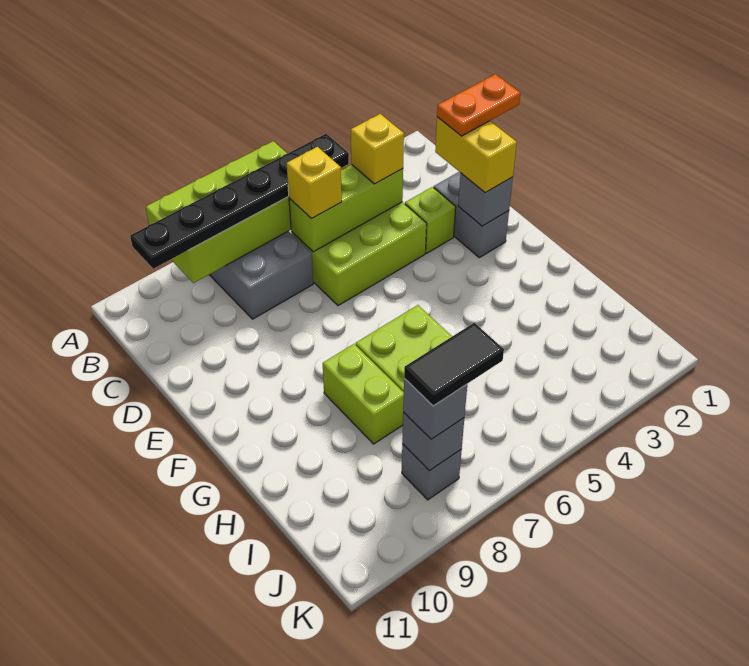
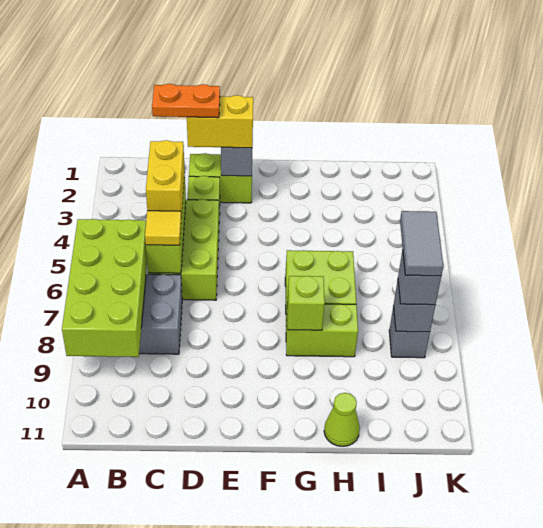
black 1x6 plate [130,134,349,269] -> none
yellow 1x1 brick [351,114,404,184] -> yellow 1x2 brick [146,140,185,218]
yellow 1x1 brick [287,147,342,219] -> yellow 1x1 tile [145,211,181,245]
orange 1x2 plate [437,74,520,136] -> orange 1x2 plate turned to [152,84,220,118]
grey 1x2 brick [434,172,509,258] -> lime 1x2 brick [189,153,252,203]
none -> lime 1x1 brick [287,276,325,330]
none -> lime 1x1 cone [324,393,360,446]
black 1x2 tile [404,323,504,406] -> grey 1x2 tile [400,211,443,276]

